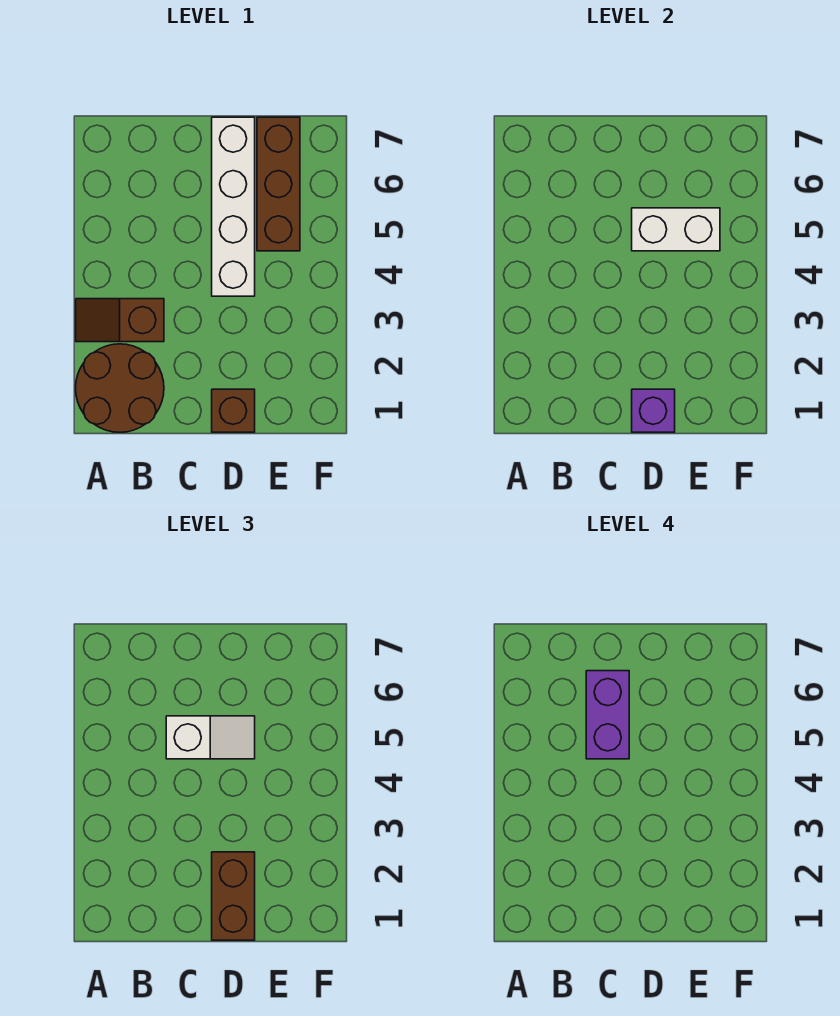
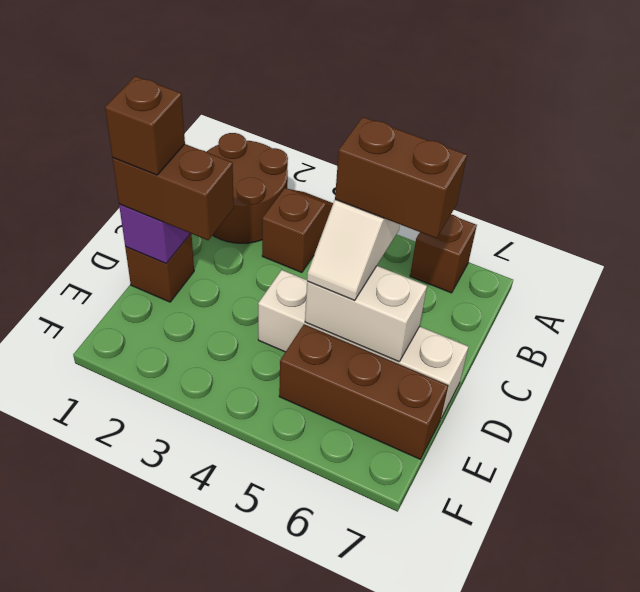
none -> brown 1x1 brick [410,214,477,293]
purple 1x2 brick [586,671,629,759] -> brown 1x2 brick [335,117,467,238]
none -> brown 1x1 brick [105,76,185,175]
white 1x2 brick [632,208,720,251] -> white 1x2 brick turned to [305,266,427,362]

